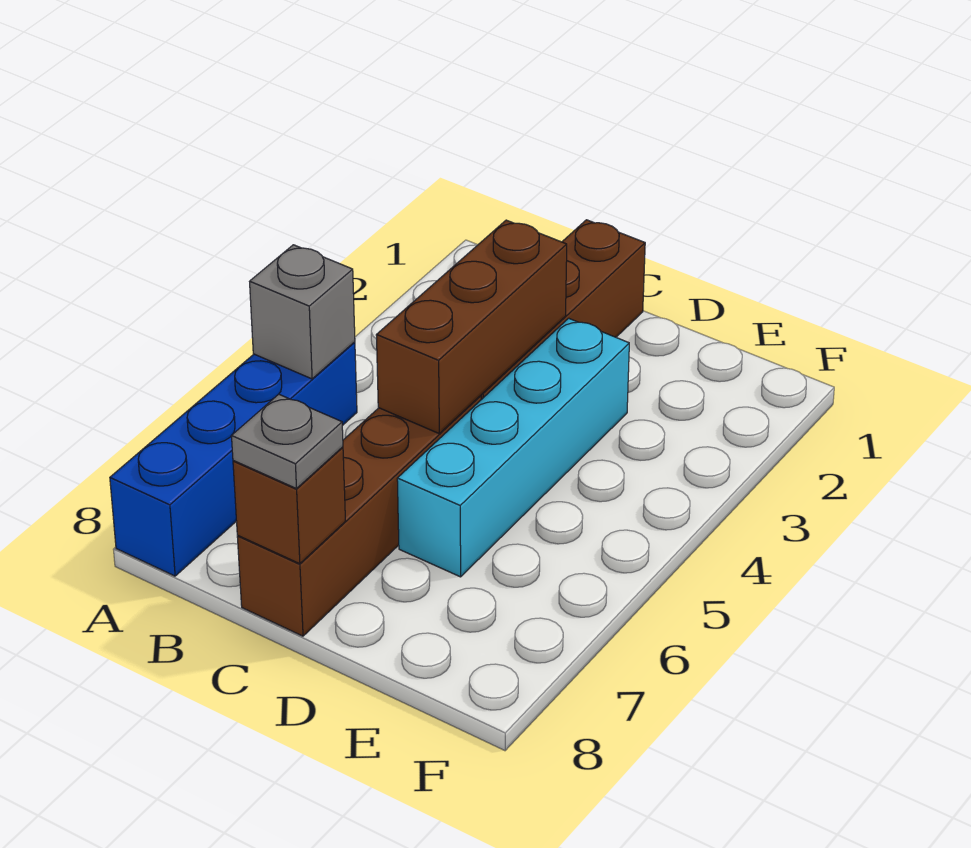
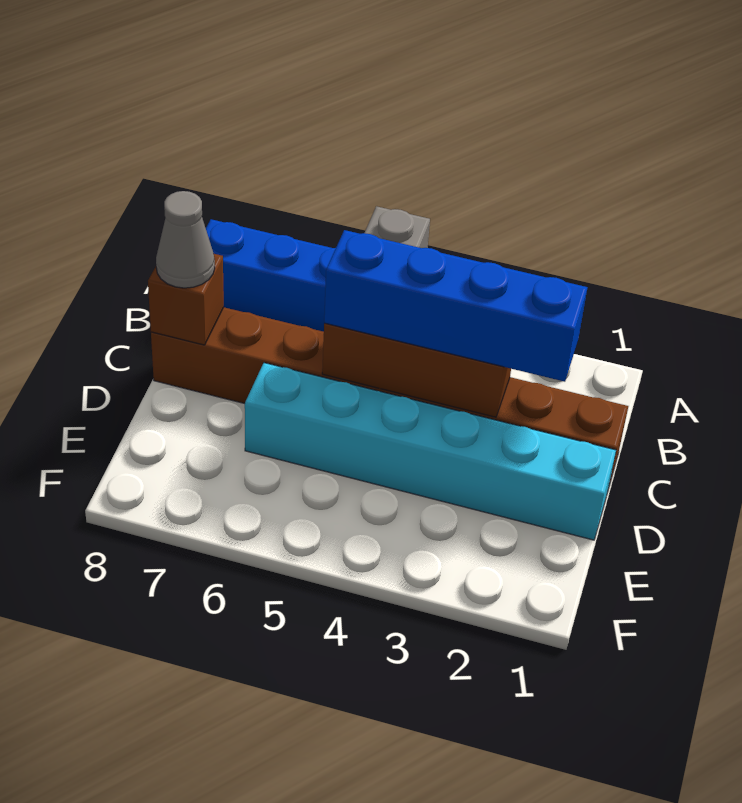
none -> blue 1x4 brick [324,230,587,382]
grey 1x1 plate [232,394,343,489] -> grey 1x1 cone [156,191,215,288]
cyan 1x4 brick [397,318,629,577] -> cyan 1x6 brick [245,363,616,540]

